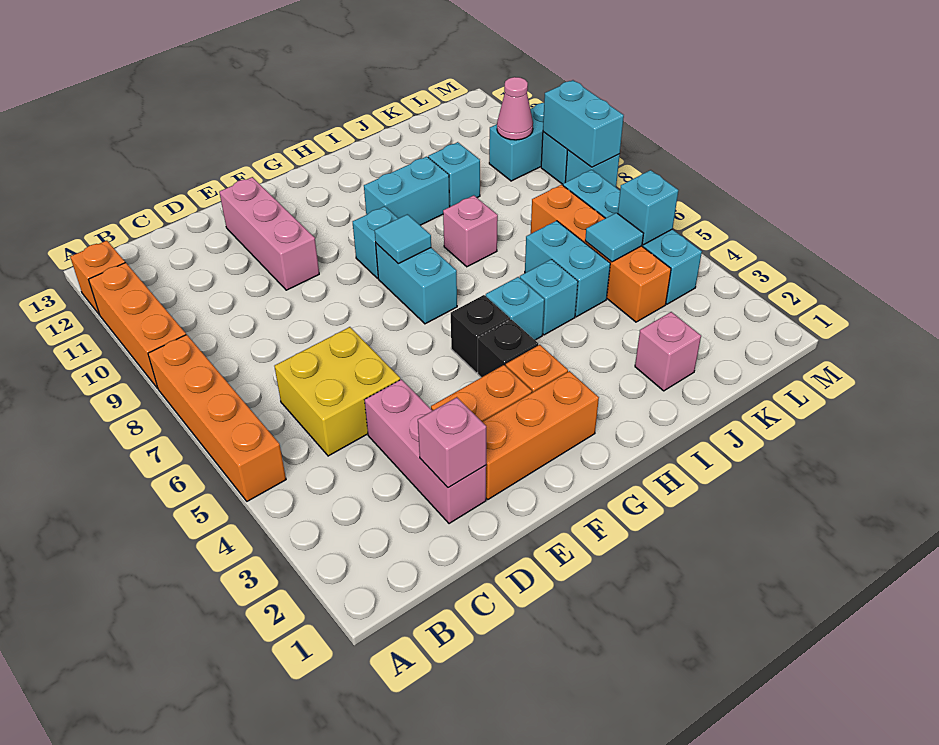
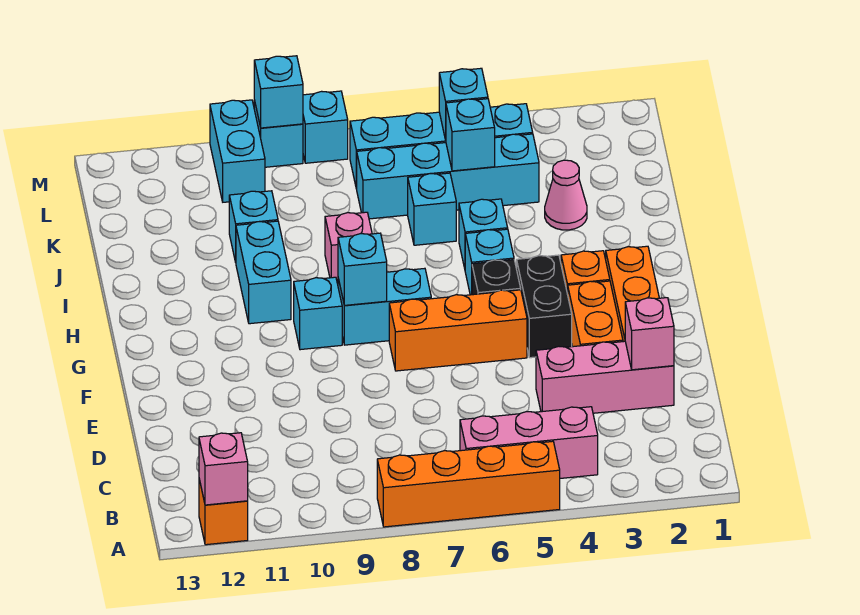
orange 1x3 brick [89,263,186,388] -> orange 1x3 brick moved to [389,290,527,371]
yellow 2x2 brick [274,327,400,456] -> none
pink 1x3 brick [219,177,319,290] -> pink 1x3 brick moved to [460,407,598,478]
black 1x1 brick [478,319,538,377] -> black 1x2 brick [517,255,572,358]
cyan 1x1 tile [375,214,431,264] -> cyan 1x1 brick [338,233,387,305]
pink 1x1 brick [635,312,701,391] -> pink 1x1 brick moved to [199,433,248,505]
cyan 1x2 brick [525,221,610,317] -> cyan 1x1 brick [408,173,456,245]
orange 1x4 brick [531,185,671,322] -> cyan 1x4 brick [357,134,539,219]
cyan 1x1 tile [585,213,643,262] -> cyan 1x1 brick [446,99,495,171]
pink 1x1 cone [497,77,533,140] -> pink 1x1 cone moved to [545,160,587,230]
cyan 1x2 brick [543,80,624,167] -> cyan 1x1 brick [254,56,303,128]

